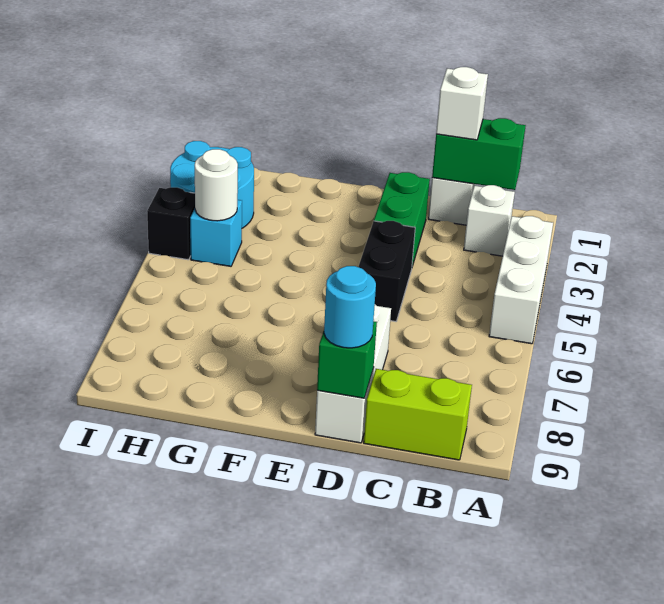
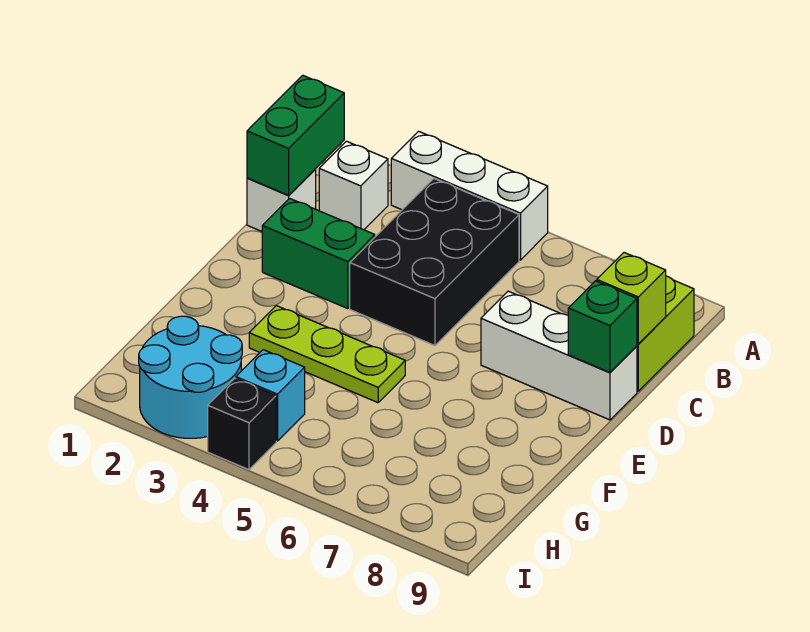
white 1x1 brick [436,67,488,140] -> none
none -> lime 1x1 brick [597,253,666,344]
black 1x2 brick [358,221,415,321] -> black 2x3 brick [350,179,519,345]
cyan 1x1 round brick [324,266,376,348] -> none
none -> lime 1x3 plate [249,306,405,403]
white 1x1 round brick [195,149,238,221] -> none

